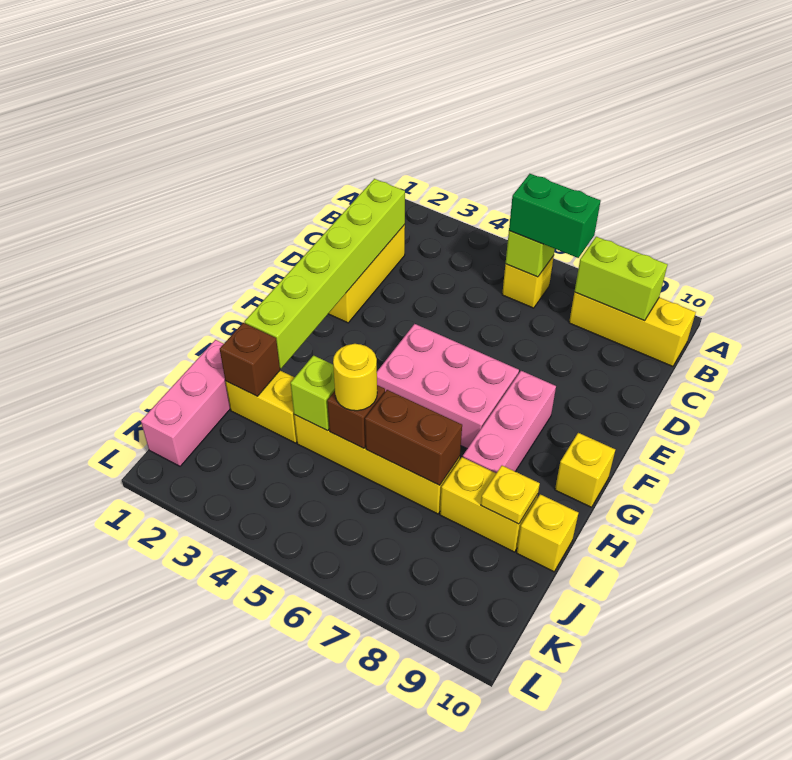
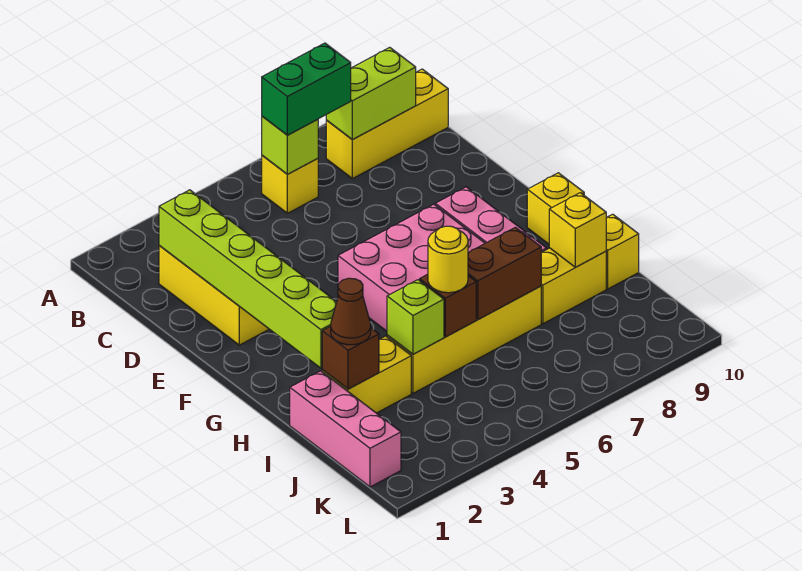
none -> brown 1x1 cone [331,278,371,345]
yellow 1x1 plate [481,466,540,524] -> yellow 1x1 brick [549,193,606,267]

